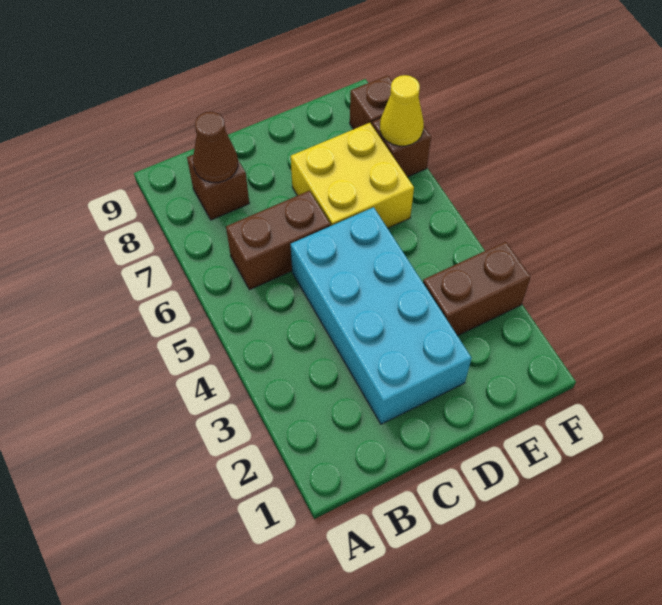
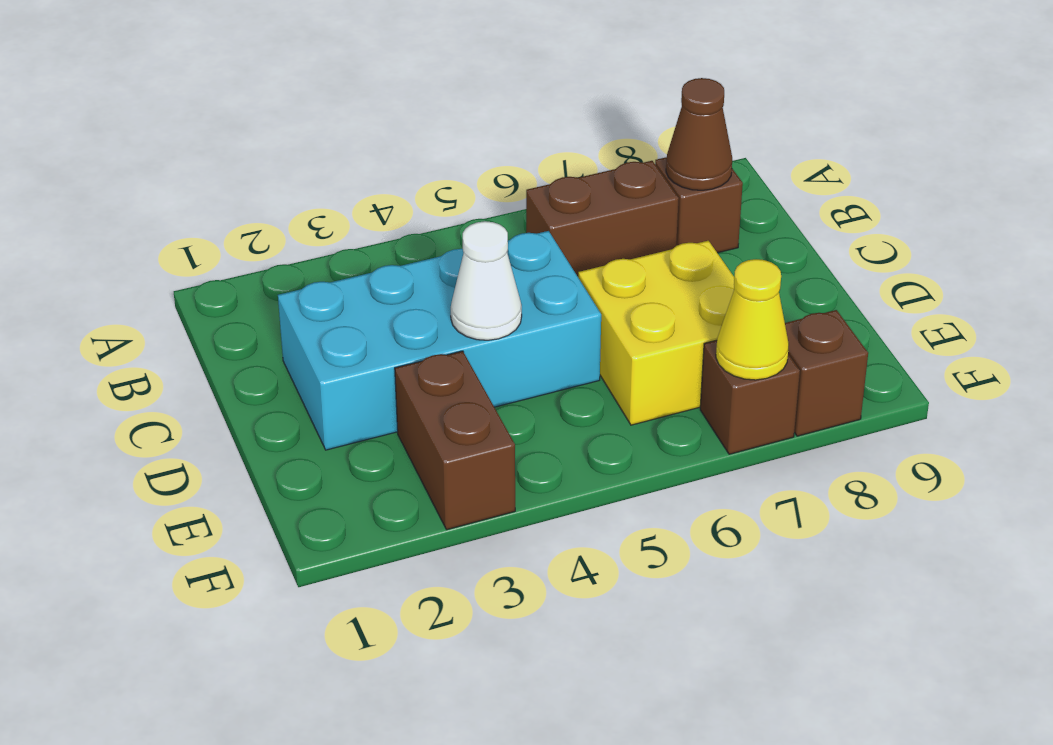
brown 1x2 brick [226,191,330,290] -> brown 1x2 brick turned to [526,161,679,276]
none -> white 1x1 cone [451,221,522,340]

